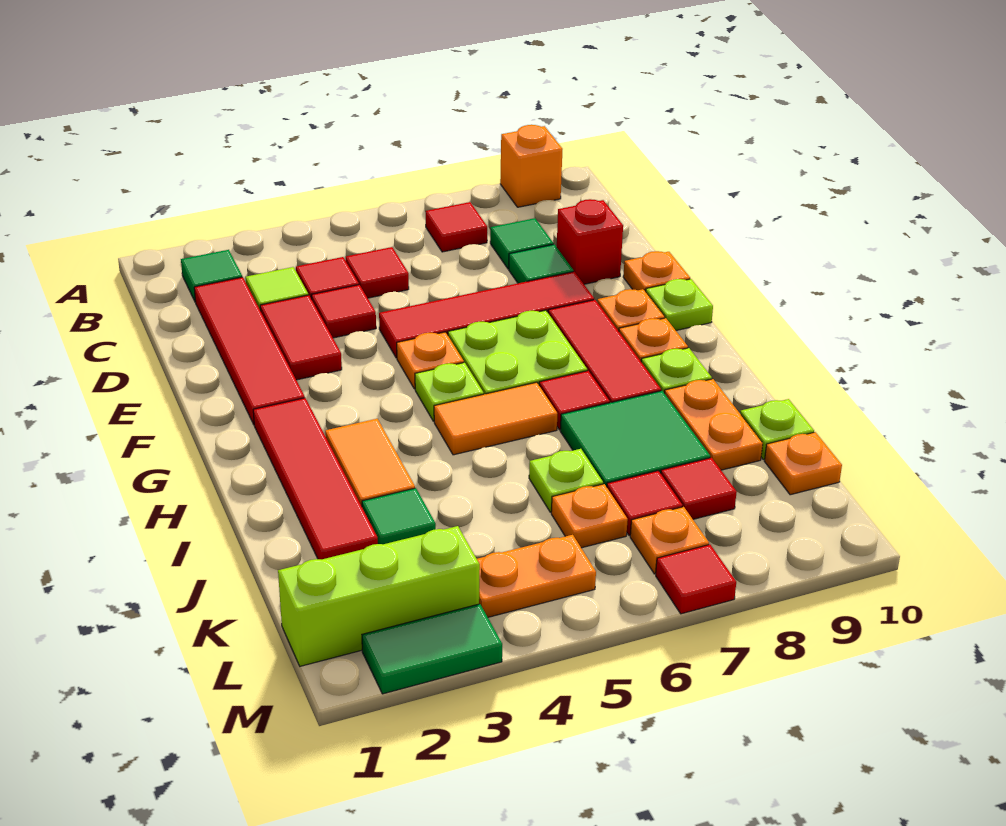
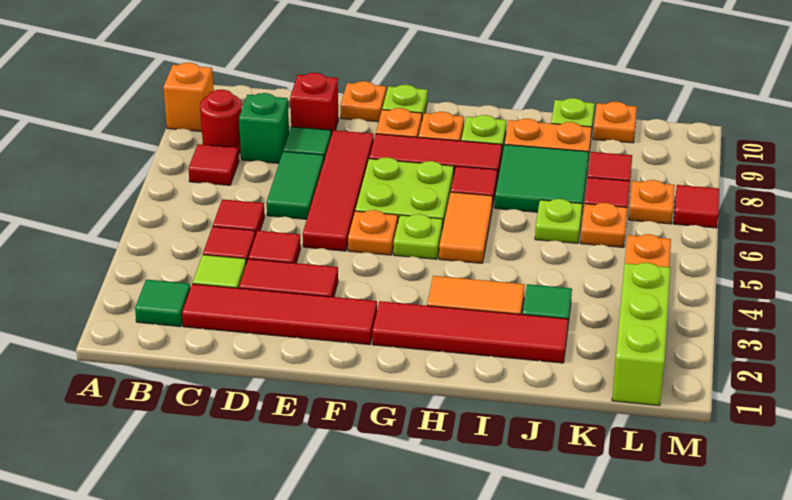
none -> red 1x1 round brick [200,90,242,154]
green 1x1 tile [490,218,554,269] -> green 1x1 brick [239,93,289,163]
green 1x2 tile [362,604,502,694] -> green 1x2 tile moved to [267,151,324,219]

